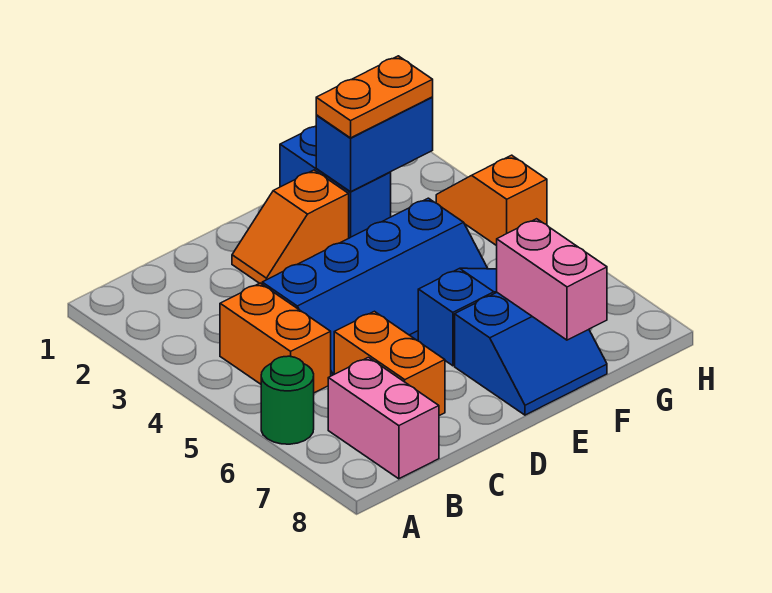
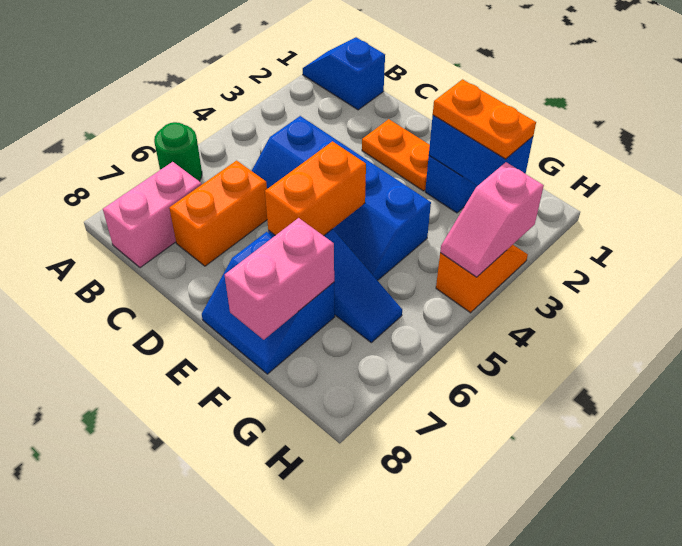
none -> blue 1x2 slope [303,37,385,110]
orange 1x2 brick [220,283,331,393] -> orange 1x2 brick moved to [265,141,366,236]
orange 1x2 slope [232,170,349,284] -> orange 1x2 plate [362,119,430,191]
none -> pink 1x2 slope [440,162,544,277]

